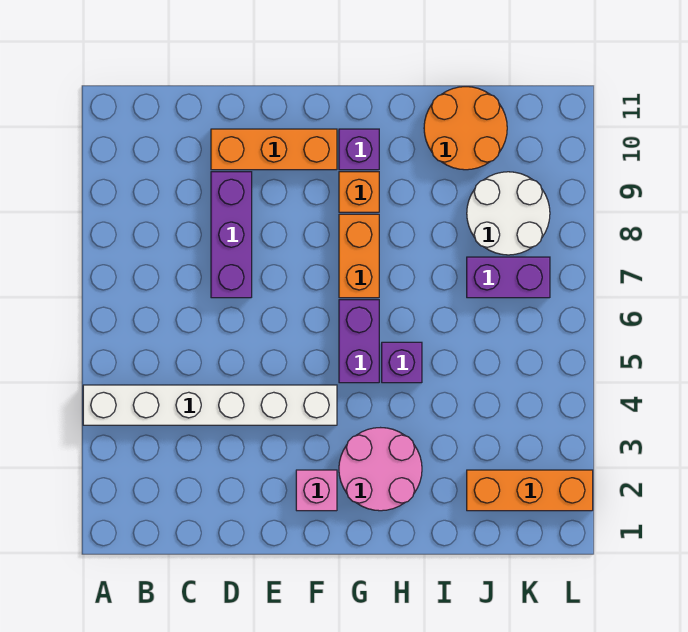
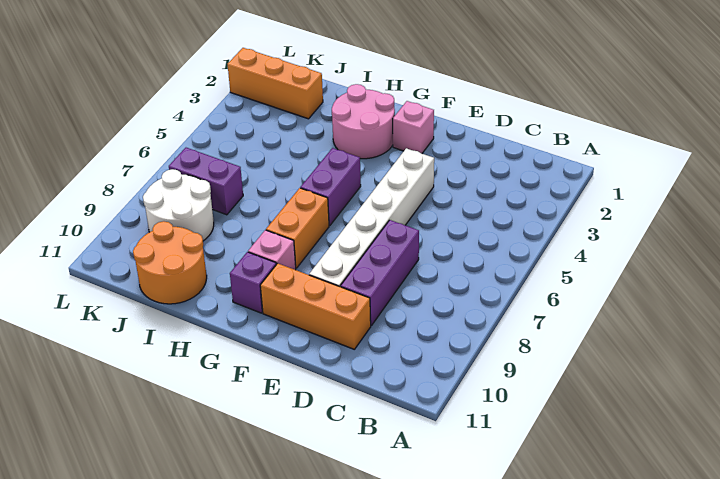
white 1x6 brick [83,385,337,425] -> white 1x6 brick turned to [309,148,434,287]
orange 1x1 brick [339,172,379,212] -> pink 1x1 brick [248,230,296,270]
purple 1x1 brick [382,342,422,383] -> none

